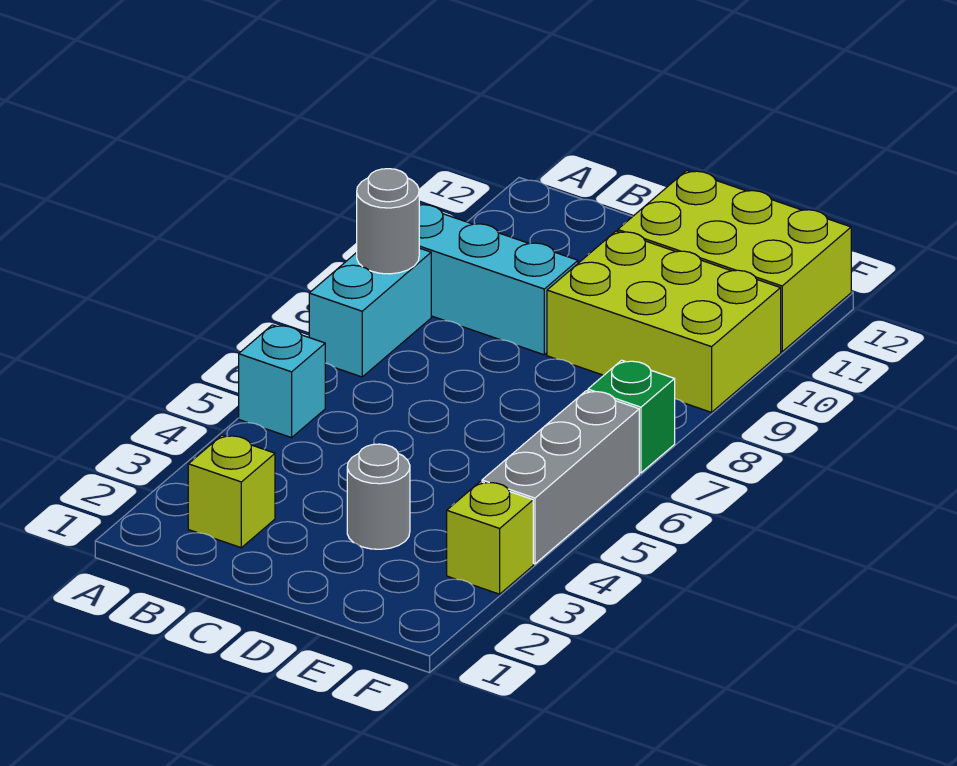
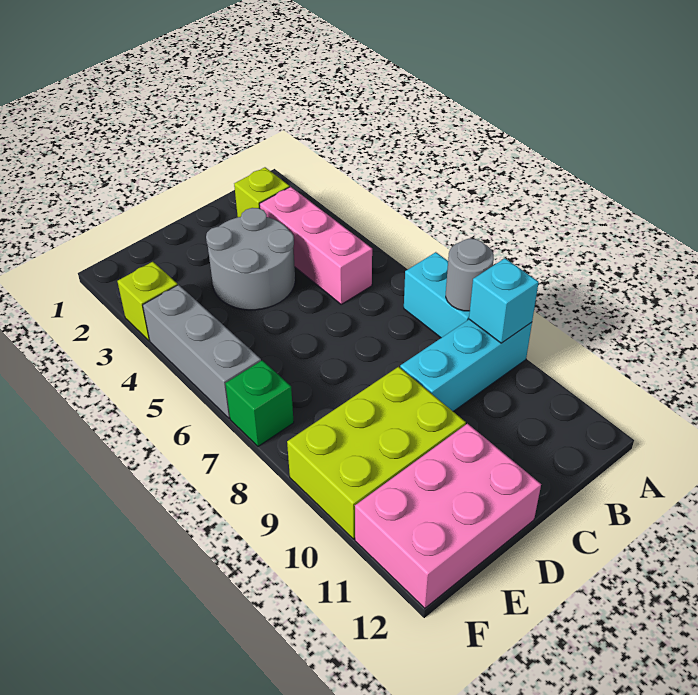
cyan 1x1 brick [239,325,325,438] -> cyan 1x1 brick moved to [469,258,539,343]
none -> pink 1x3 brick [260,187,372,304]
grey 1x1 round brick [347,444,410,549] -> grey 2x2 round brick [206,208,295,310]
lime 2x3 brick [618,170,851,352] -> pink 2x3 brick [355,424,541,608]

